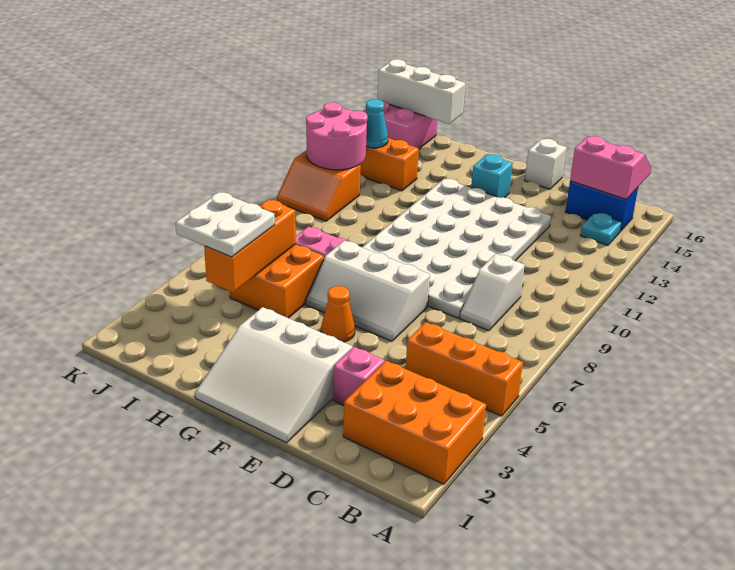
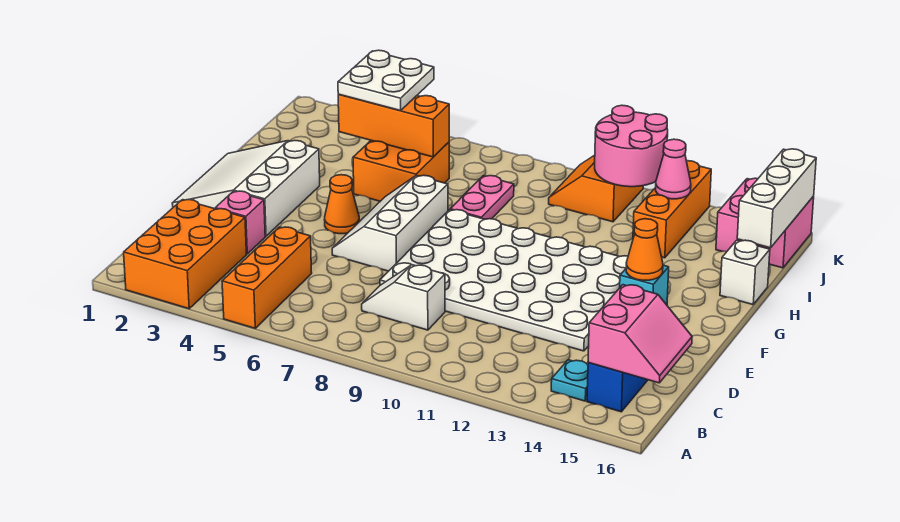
white 1x1 brick [525,139,567,189] -> white 1x1 brick moved to [720,240,770,305]
none -> orange 1x1 cone [626,219,663,280]
cyan 1x1 cone [366,99,388,148] -> pink 1x1 cone [655,139,691,199]

